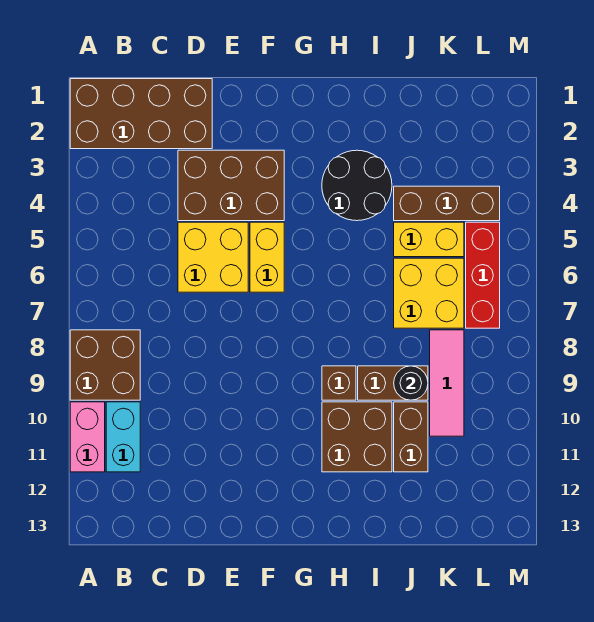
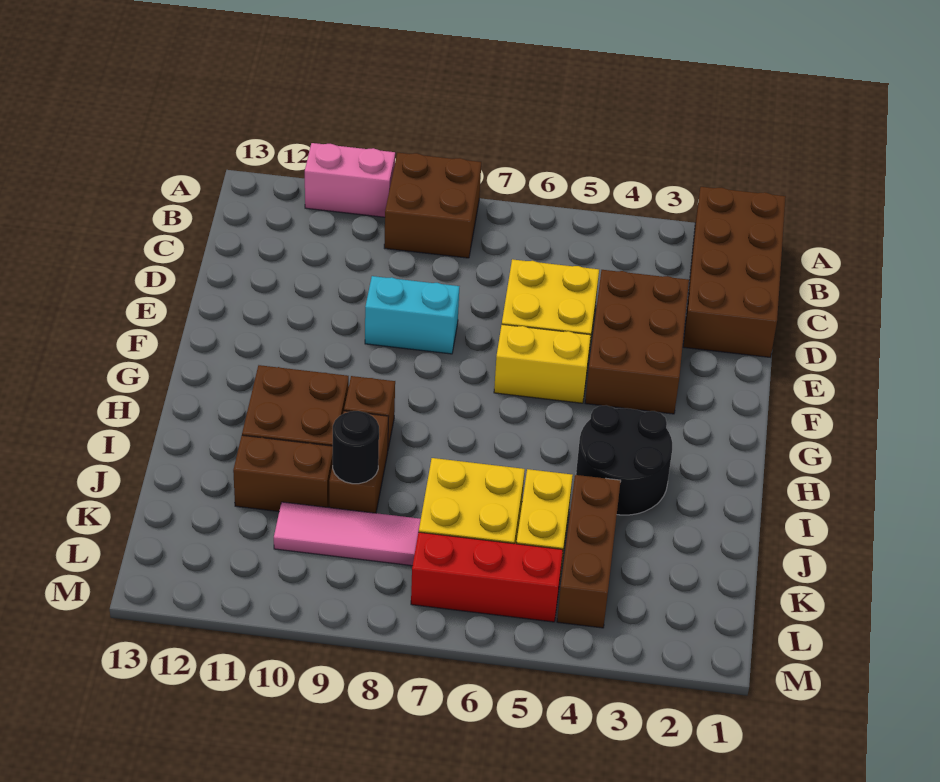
cyan 1x2 brick [106,402,140,472] -> cyan 1x2 brick moved to [365,276,459,354]

